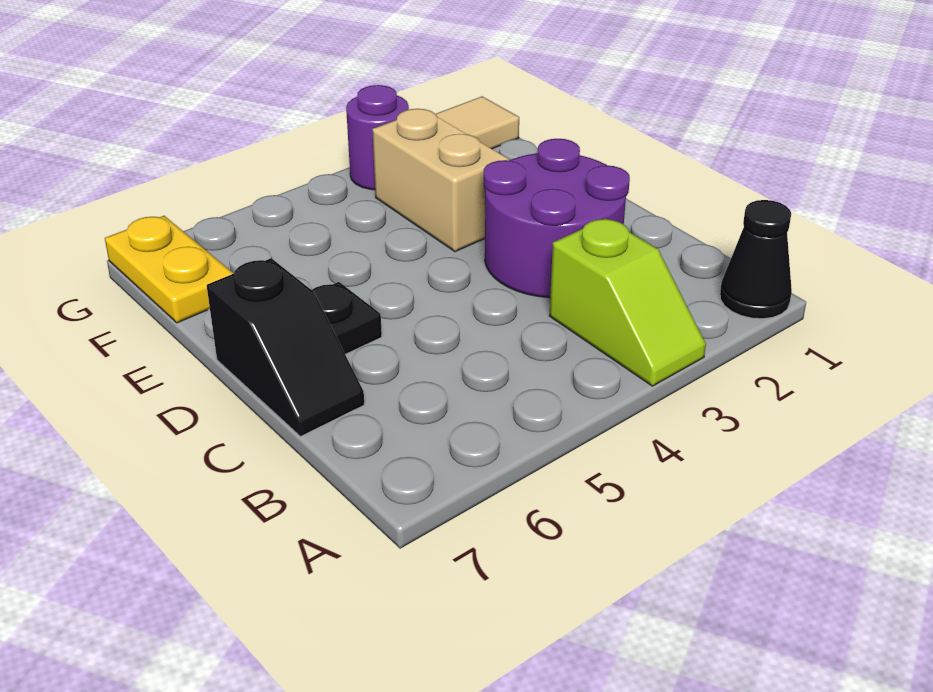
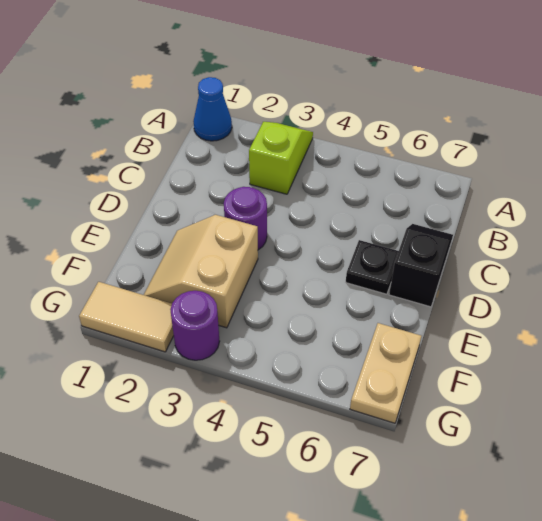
black 1x1 cone [720,200,792,319] -> blue 1x1 cone [193,77,232,141]
purple 2x2 round brick [484,139,630,298] -> purple 1x1 round brick [224,187,267,250]
yellow 1x2 plate [105,216,234,323] -> tan 1x2 plate [350,323,421,423]

